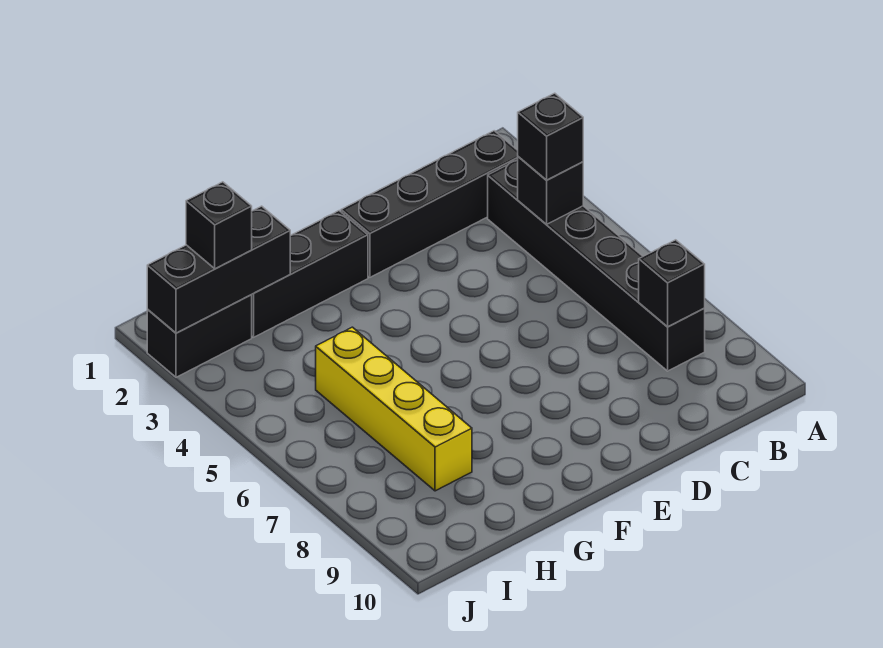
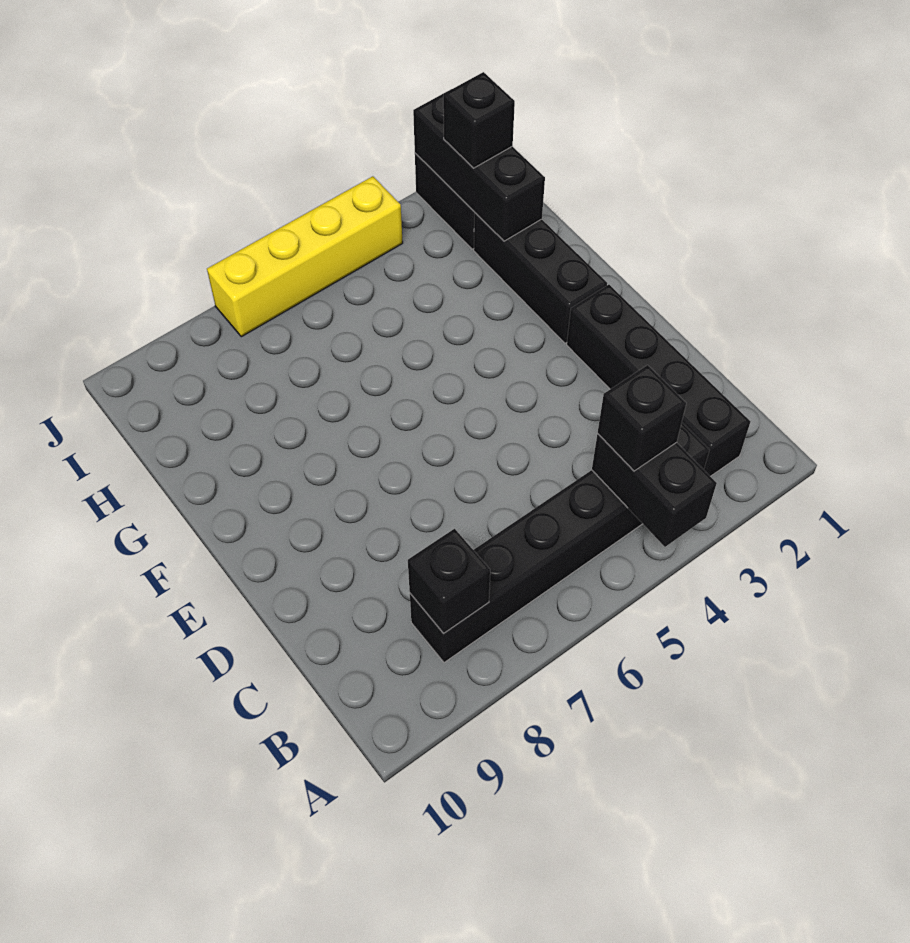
black 1x1 brick [518,157,583,225] -> black 1x2 brick [592,434,717,547]
yellow 1x4 brick [316,327,472,491] -> yellow 1x4 brick moved to [207,176,403,337]

